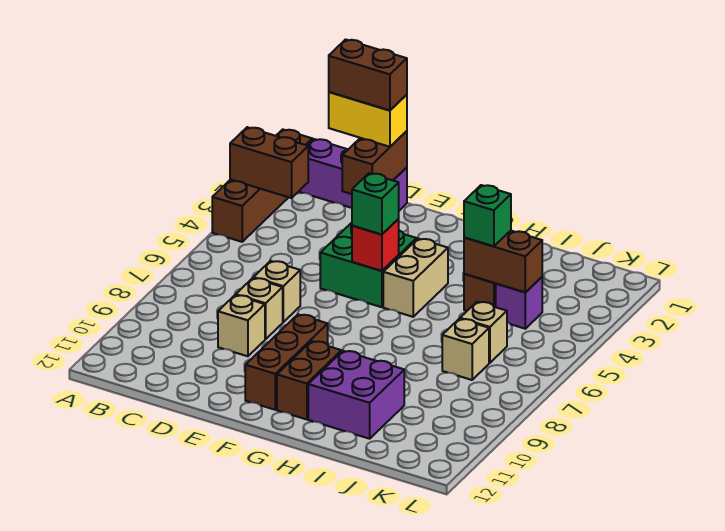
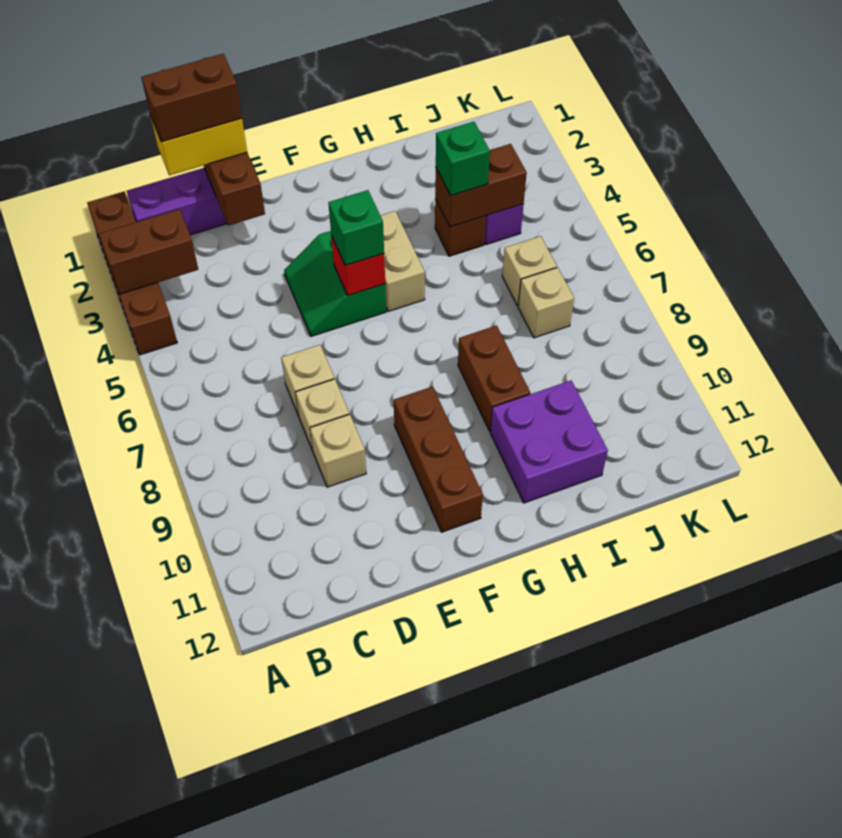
green 2x2 brick [320,223,417,307] -> green 2x2 slope [284,231,386,336]
brown 1x2 brick [277,341,342,419] -> brown 1x2 brick moved to [458,326,530,431]

